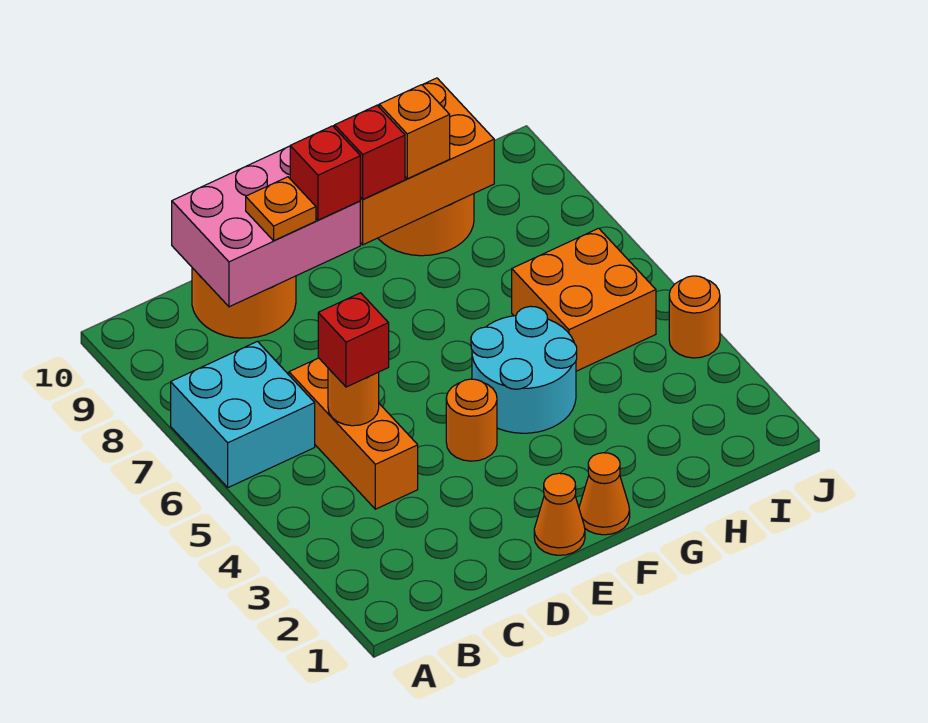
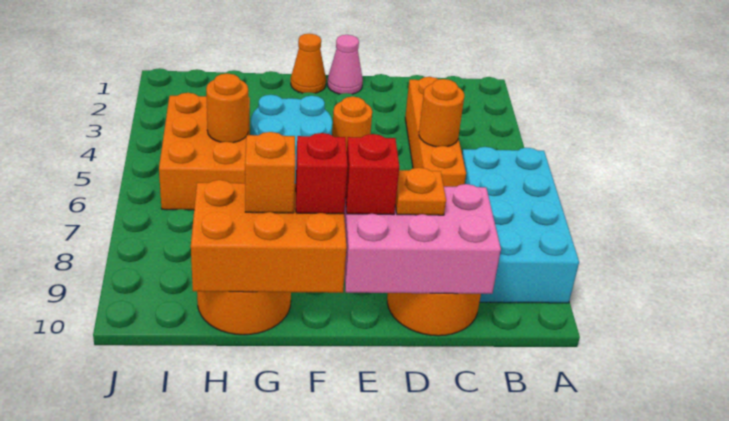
cyan 2x2 brick [171,341,315,487] -> cyan 2x4 brick [462,147,579,303]
orange 1x3 brick [289,358,418,509] -> orange 1x4 brick [405,77,466,187]
red 1x1 brick [318,293,389,387] -> none
orange 1x1 cone [534,473,585,555] -> pink 1x1 cone [327,35,363,94]
orange 2x2 brick [512,228,656,371] -> orange 2x3 brick [159,93,250,210]
orange 1x1 round brick [669,276,720,358] -> orange 1x1 round brick moved to [206,73,248,143]

